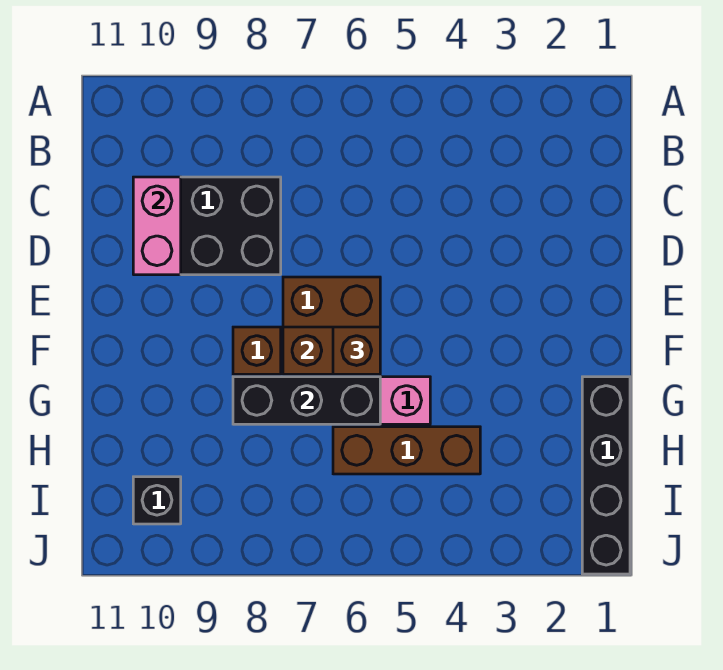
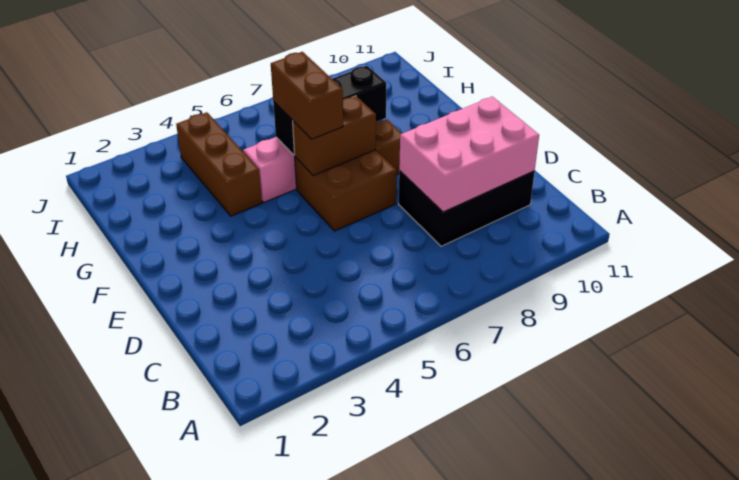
pink 1x2 brick [133,177,181,275] -> pink 2x3 brick [399,97,539,212]
brown 1x1 brick [333,327,380,374] -> brown 1x2 brick [271,52,343,139]
black 1x4 brick [582,377,630,574] -> none
brown 1x3 brick [333,427,480,474] -> brown 1x3 brick turned to [176,112,262,216]
black 1x1 brick [133,477,181,524] -> none

